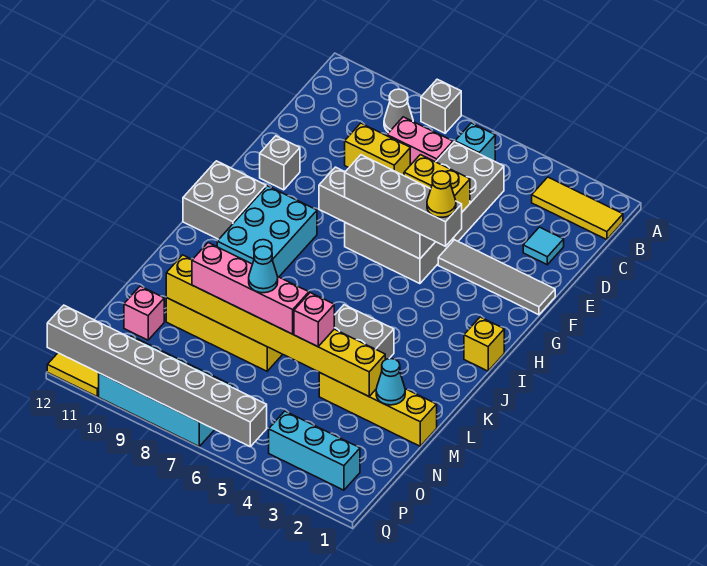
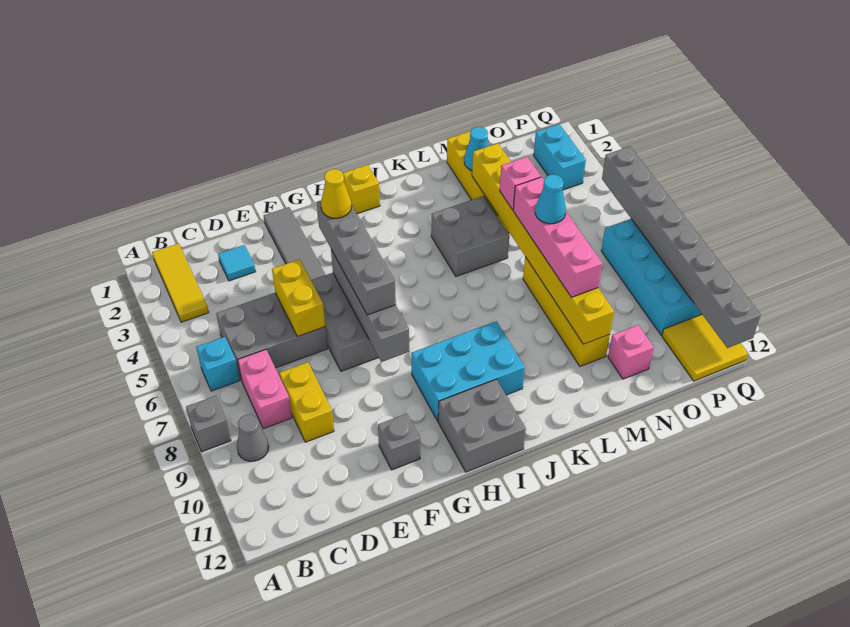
cyan 1x3 brick [269,411,360,490] -> cyan 1x2 brick [534,124,586,190]

